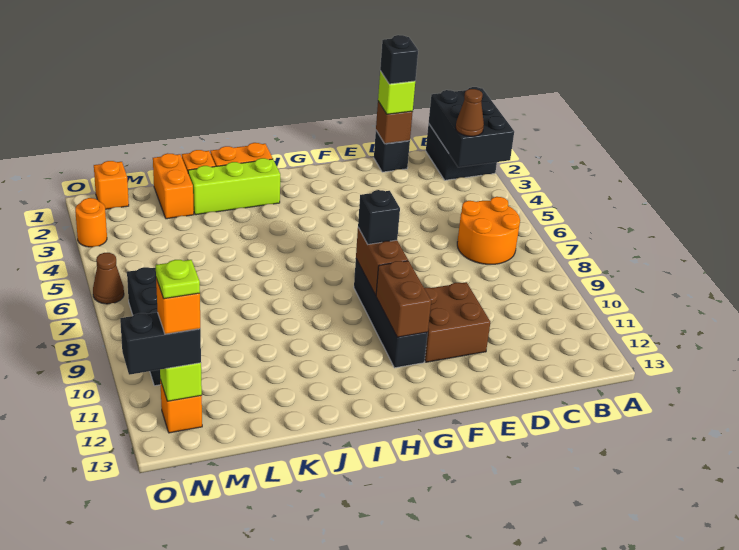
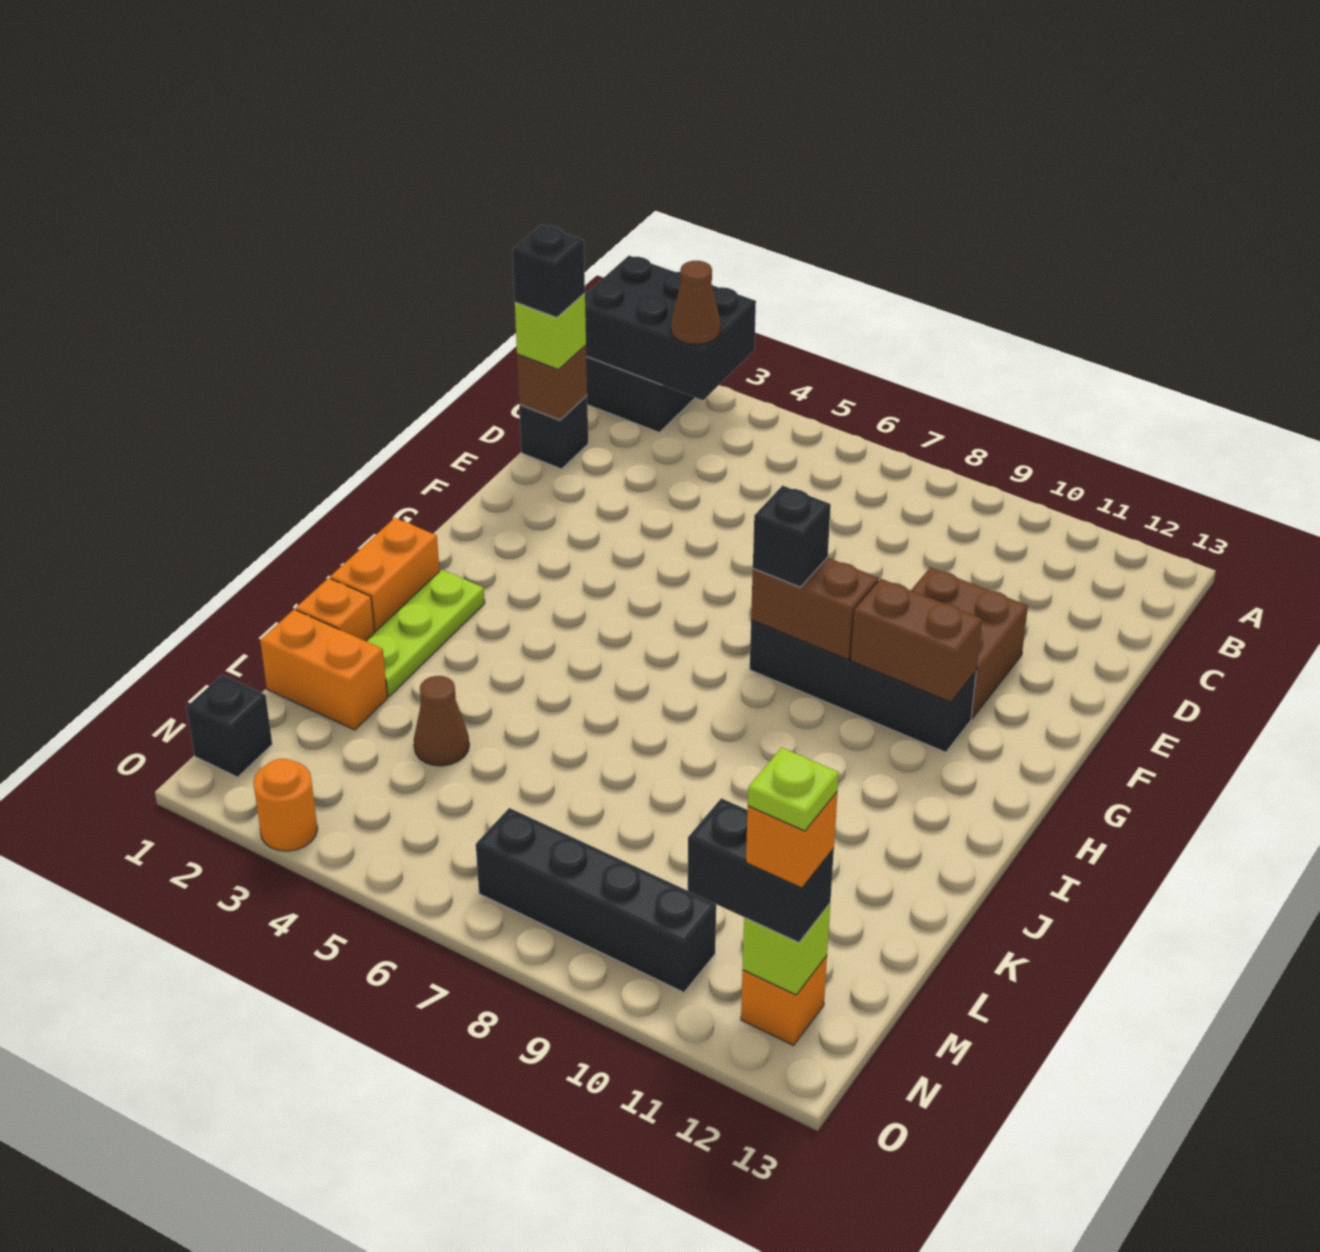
orange 2x2 round brick [457,197,520,264] -> none
lime 1x3 brick [188,158,280,215] -> lime 1x3 plate [366,570,485,697]
orange 1x1 brick [94,161,129,209] -> black 1x1 brick [186,675,272,777]
black 1x2 brick [120,312,201,375] -> black 1x2 brick turned to [688,798,834,942]
brown 1x1 cone [93,253,124,304] -> brown 1x1 cone moved to [414,676,469,766]

